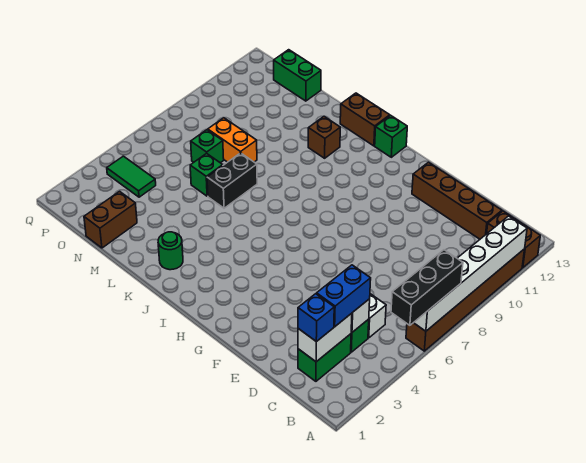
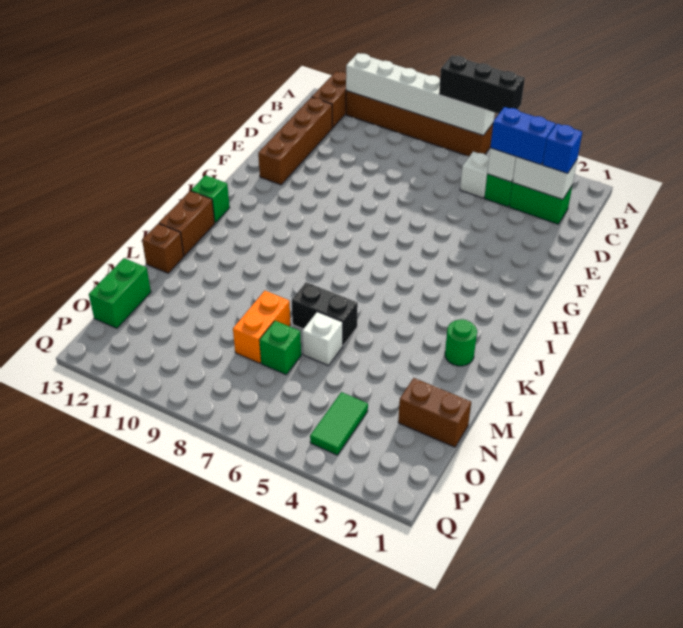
brown 1x1 brick [308,116,340,158] -> brown 1x1 brick moved to [142,224,184,273]
green 1x1 brick [190,153,223,196] -> white 1x1 brick [302,312,343,366]

